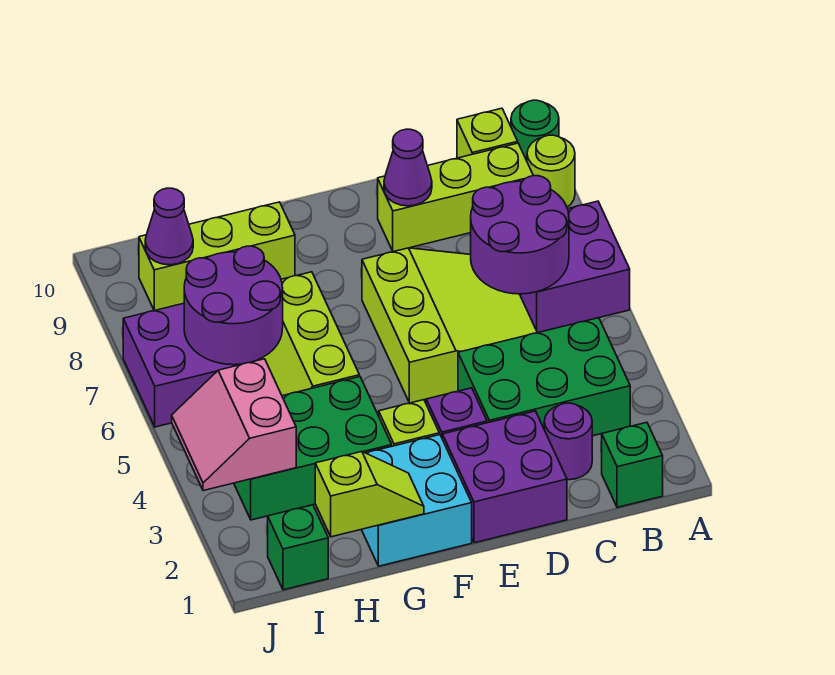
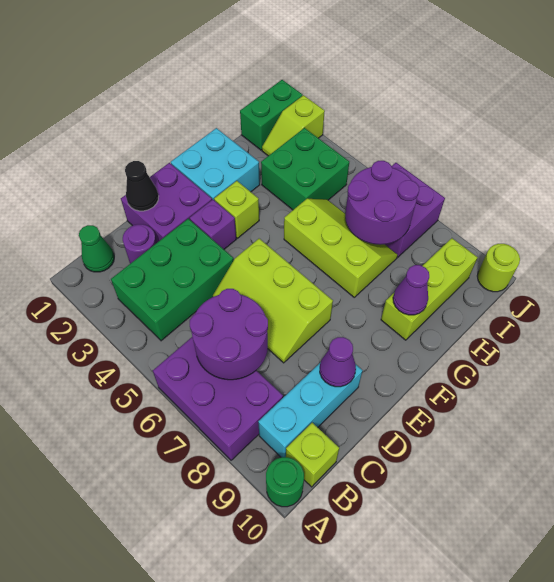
purple 2x2 brick [520,201,630,333] -> purple 2x3 brick [153,337,283,460]
lime 1x1 round brick [527,135,575,207] -> lime 1x1 round brick moved to [477,244,520,292]
green 1x1 brick [602,422,663,507] -> green 1x1 cone [79,225,114,272]
lime 1x3 brick [378,143,533,252] -> cyan 1x3 brick [258,362,363,457]
lime 3x3 slope [362,248,537,403] -> lime 2x3 slope [213,239,333,363]
none -> black 1x1 cone [125,161,159,211]
lime 1x2 slope [315,452,424,537] -> lime 1x2 slope moved to [262,95,325,156]
green 2x3 brick [234,377,392,520] -> green 2x2 brick [261,128,349,210]
green 1x1 brick [268,505,328,590] -> green 1x2 brick [240,80,302,150]
pink 2x2 slope [172,359,296,491] -> none
purple 1x1 cone [145,188,193,265] -> purple 1x1 cone moved to [393,265,429,315]

